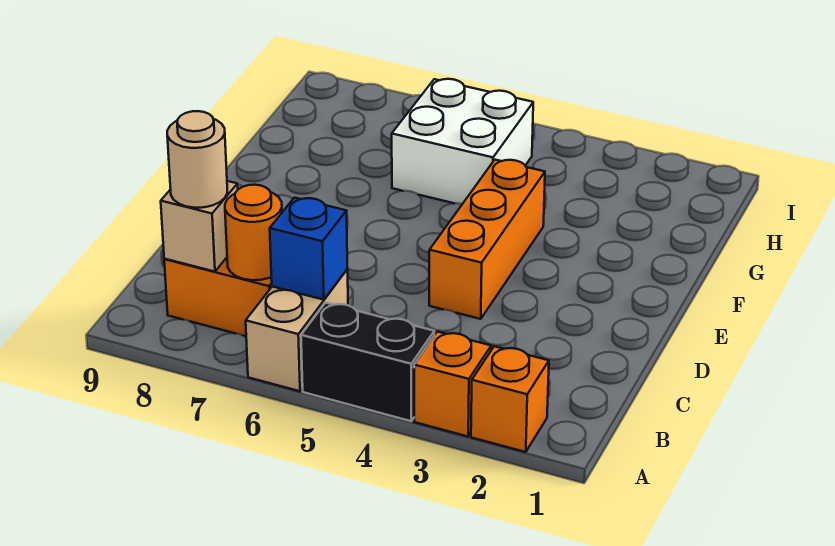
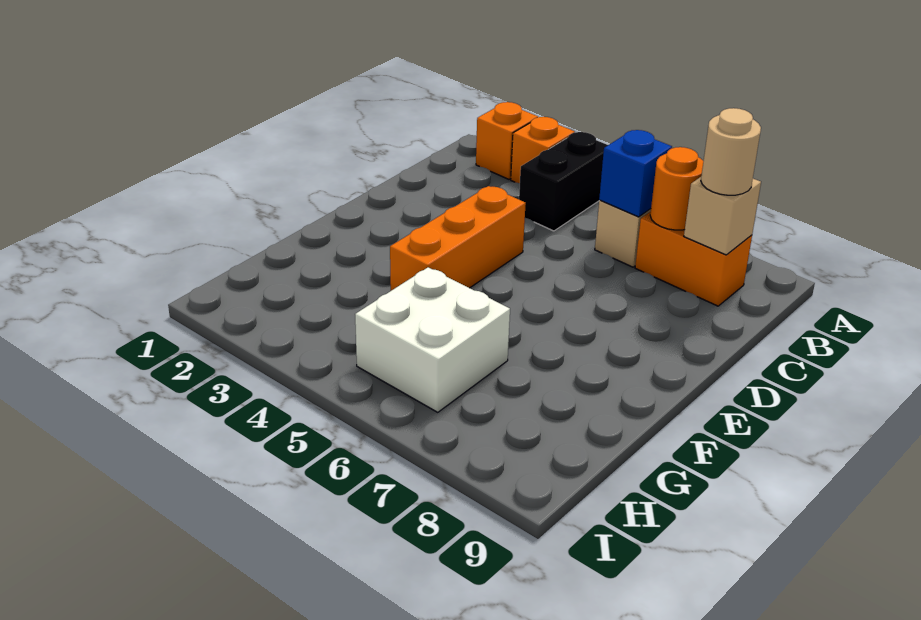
black 1x2 brick [301,303,434,421] -> black 1x2 brick turned to [519,132,608,231]

